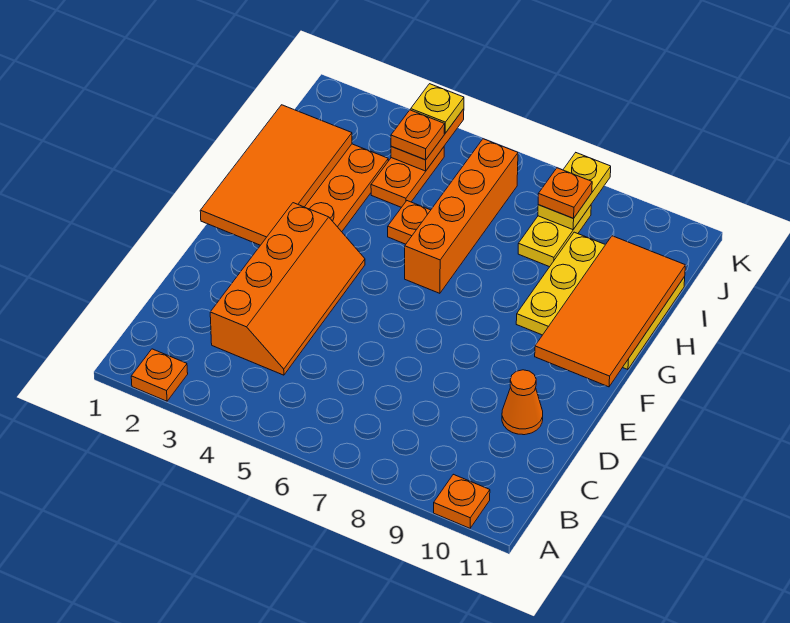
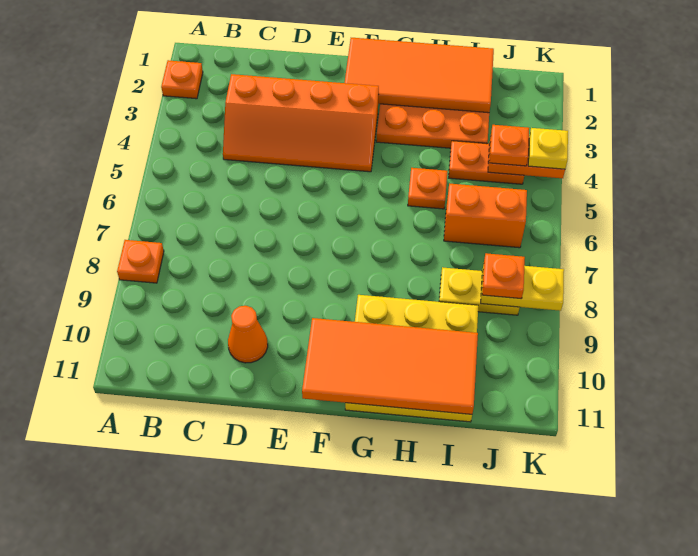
orange 1x1 plate [434,474,490,528] -> orange 1x1 plate moved to [117,240,164,283]
orange 1x4 brick [405,139,518,293] -> orange 1x2 brick [444,184,527,248]

